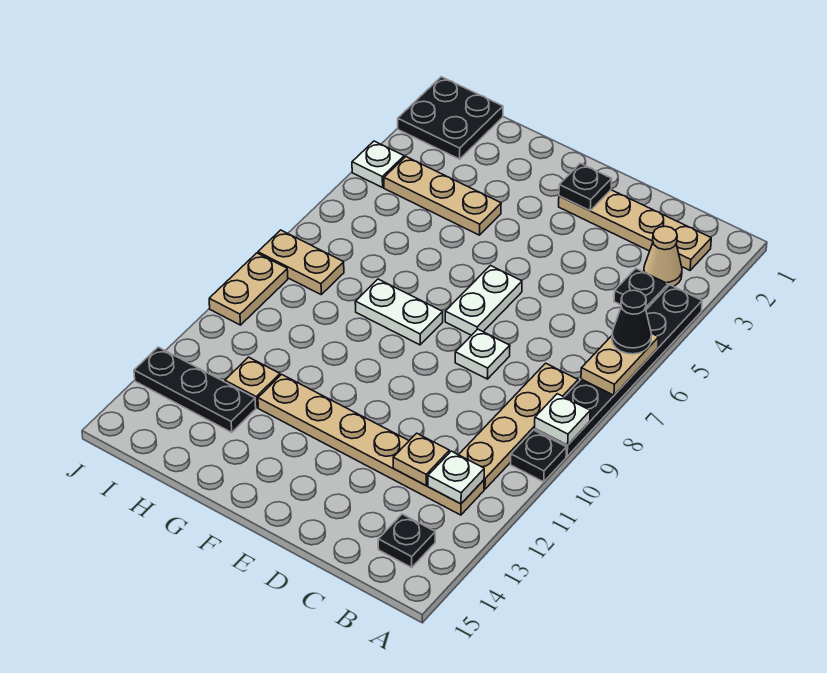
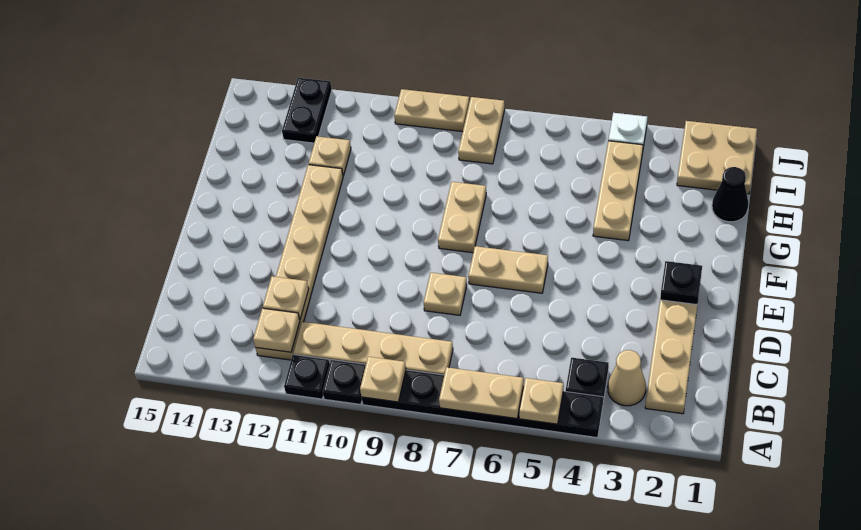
none -> tan 1x1 plate [519,378,563,424]
black 1x1 cone [612,290,652,354] -> black 1x1 cone moved to [712,167,748,222]
white 1x1 plate [535,394,590,445] -> tan 1x1 plate [360,357,406,402]
white 1x1 plate [428,451,484,504] -> tan 1x1 plate [253,308,300,352]
black 1x1 plate [378,514,435,567] -> black 1x1 plate moved to [284,354,330,399]
white 1x1 plate [455,329,510,379] -> tan 1x1 plate [424,273,467,315]
white 1x2 plate [445,266,522,335] -> tan 1x2 plate [468,246,548,293]
white 1x2 plate [355,279,443,345] -> tan 1x2 plate [438,182,486,253]
black 1x3 plate [134,347,256,432] -> black 1x2 plate [282,78,332,143]
black 2x2 plate [398,77,503,159] -> tan 2x2 plate [677,121,757,194]

